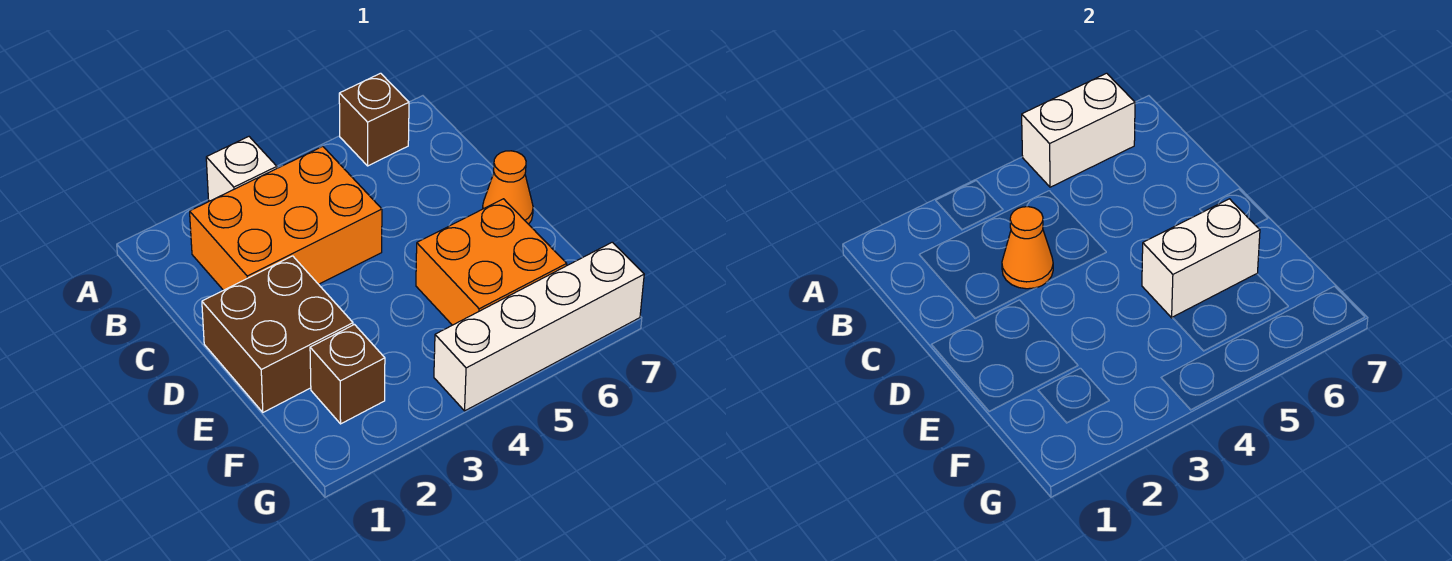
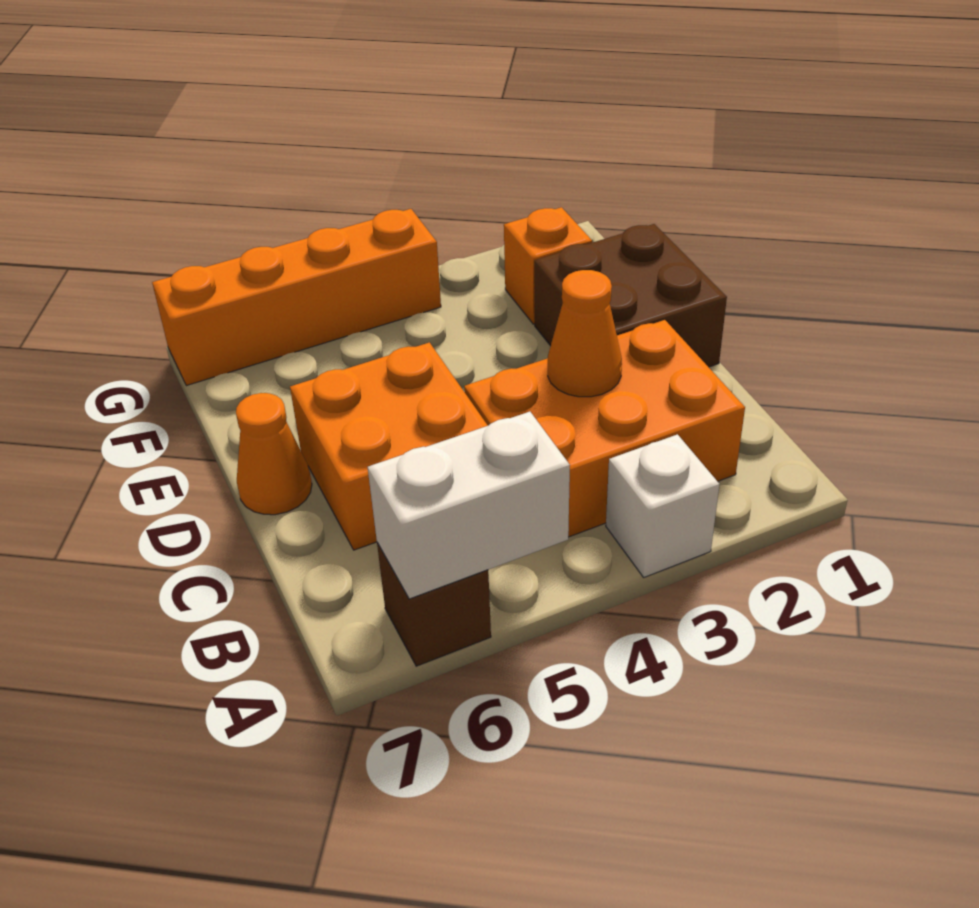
orange 2x2 brick [416,199,567,325] -> orange 2x2 brick moved to [290,342,488,550]
white 1x2 brick [1142,199,1260,318] -> none
brown 1x1 brick [310,325,385,424] -> orange 1x1 brick [504,207,592,324]
white 1x4 brick [434,242,644,411] -> orange 1x4 brick [152,209,441,386]

